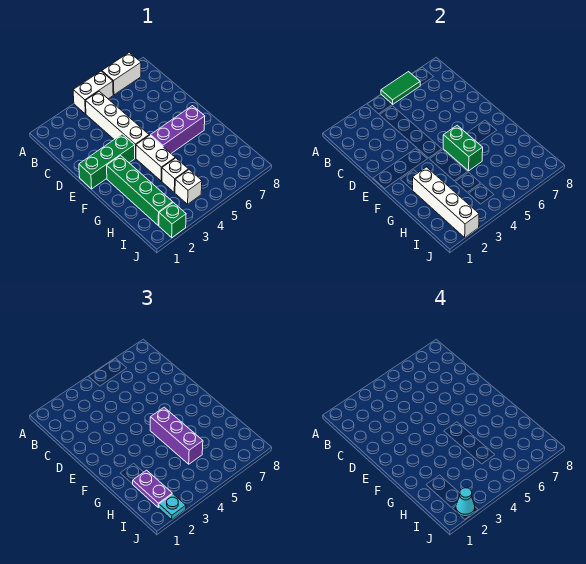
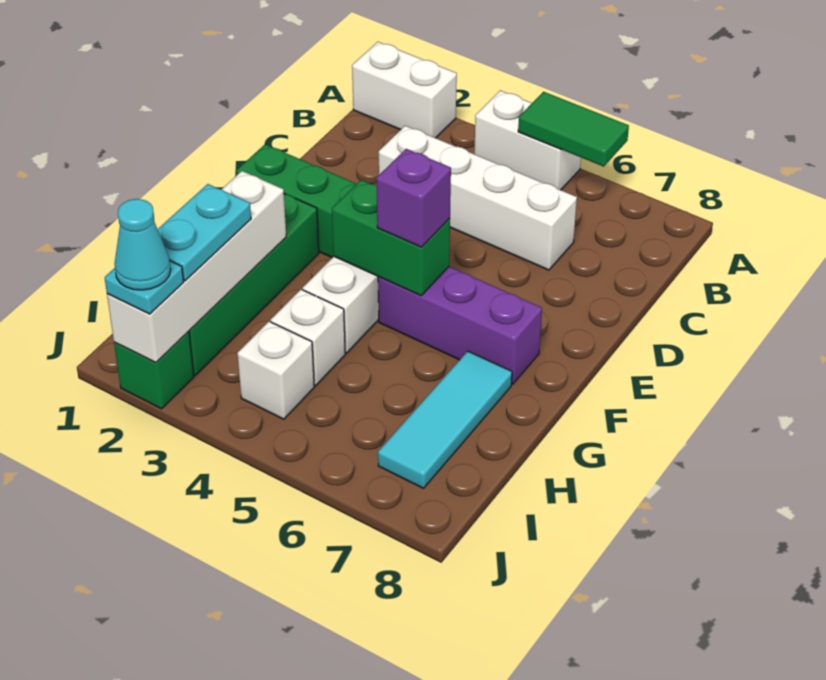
white 1x2 brick [102,52,141,95] -> white 1x2 brick moved to [352,42,457,138]
white 1x4 brick [85,91,149,158] -> white 1x4 brick turned to [379,126,577,270]
green 1x2 brick [443,125,483,171] -> green 1x2 brick turned to [332,180,450,296]
purple 1x3 brick [150,407,203,464] -> purple 1x1 brick [376,149,451,247]
none -> cyan 1x3 tile [378,351,512,488]
purple 1x2 plate [133,470,172,508] -> cyan 1x2 plate [158,184,251,281]

